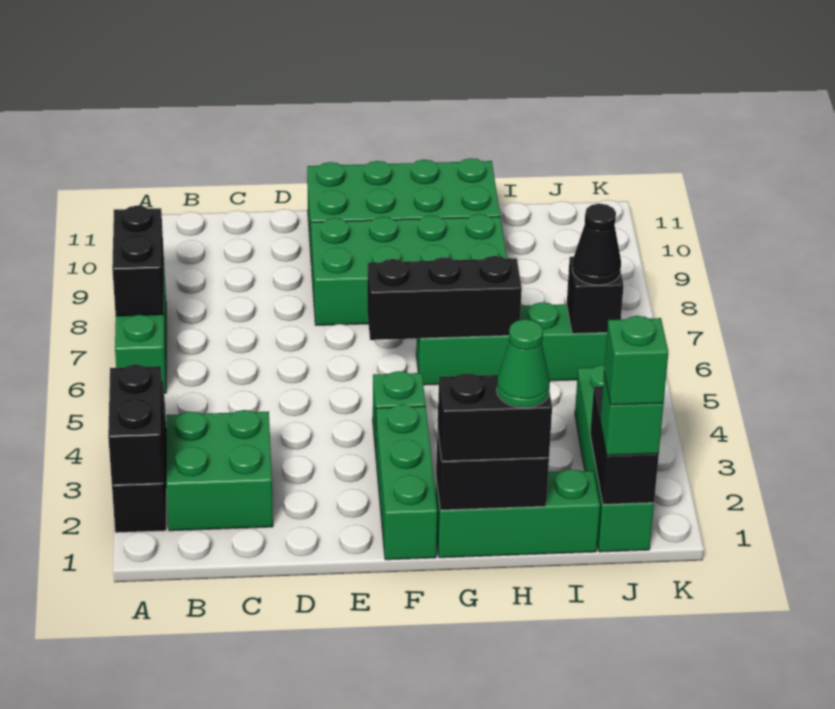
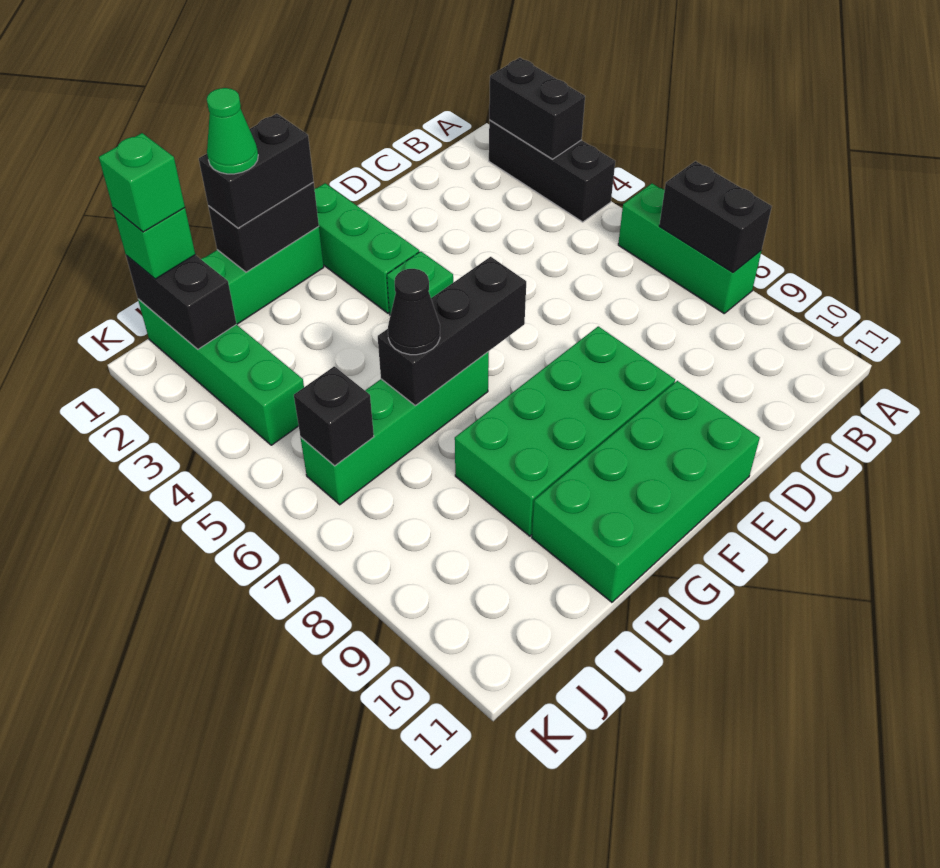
green 2x2 brick [166,410,273,531] -> none
black 1x1 cone [572,204,621,285] -> black 1x1 cone moved to [388,269,440,355]

